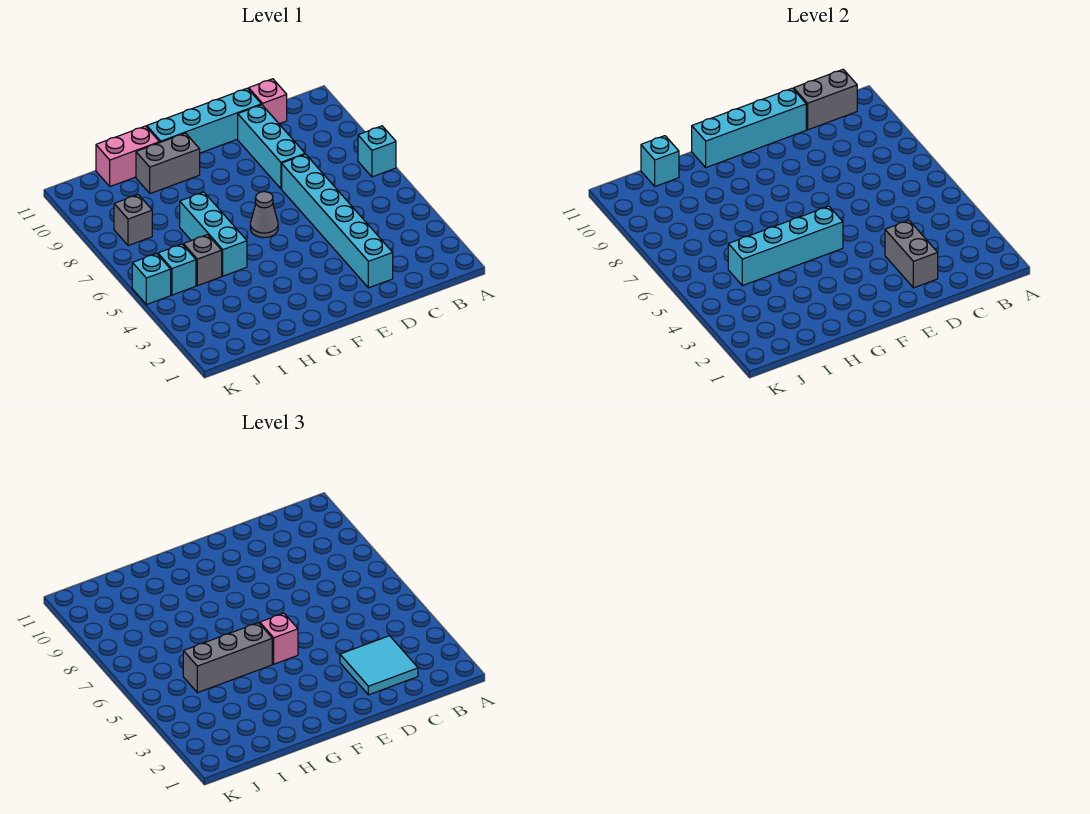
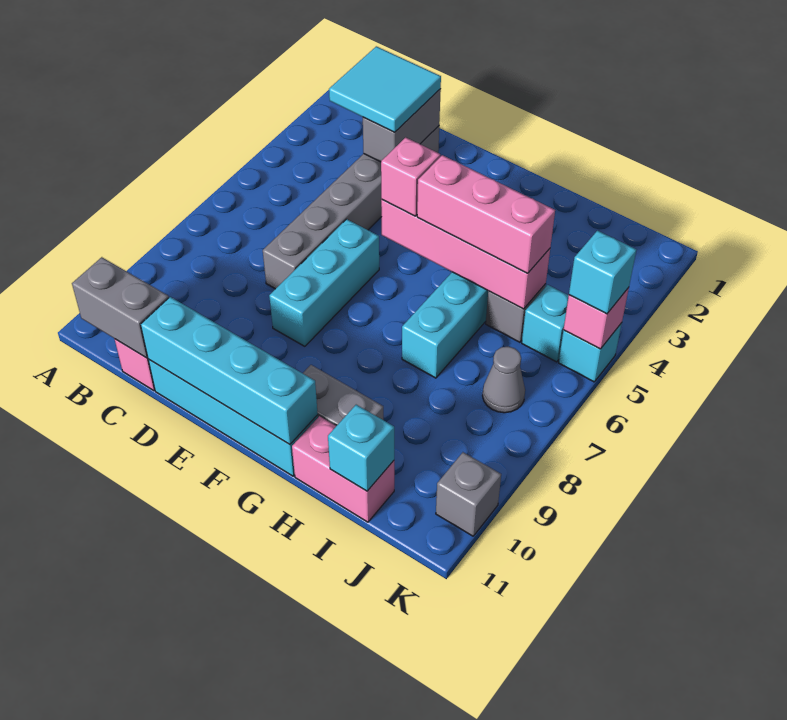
cyan 1x1 brick [358,126,396,177] -> cyan 1x1 brick moved to [569,231,636,314]
cyan 1x6 brick [282,154,393,288] -> grey 1x6 brick [263,126,439,289]
cyan 1x3 brick [238,105,305,189] -> cyan 1x3 brick moved to [269,219,379,346]
cyan 1x4 brick [728,206,843,286] -> pink 1x4 brick [381,200,550,309]
grey 1x1 cone [250,192,278,238] -> grey 1x1 cone moved to [483,347,525,413]
grey 1x3 brick [183,623,272,693] -> pink 1x3 brick [417,155,555,273]
grey 1x1 brick [114,195,152,246] -> grey 1x1 brick moved to [436,452,501,536]
none -> pink 1x1 brick [564,288,629,349]

